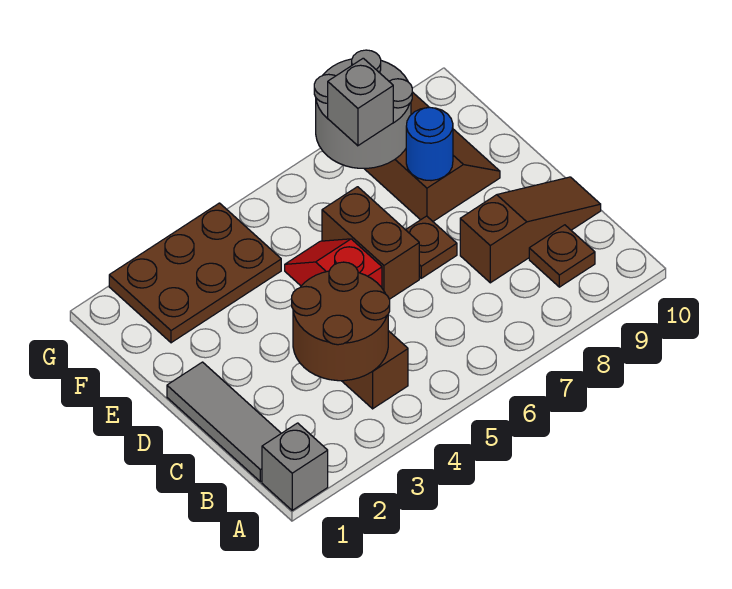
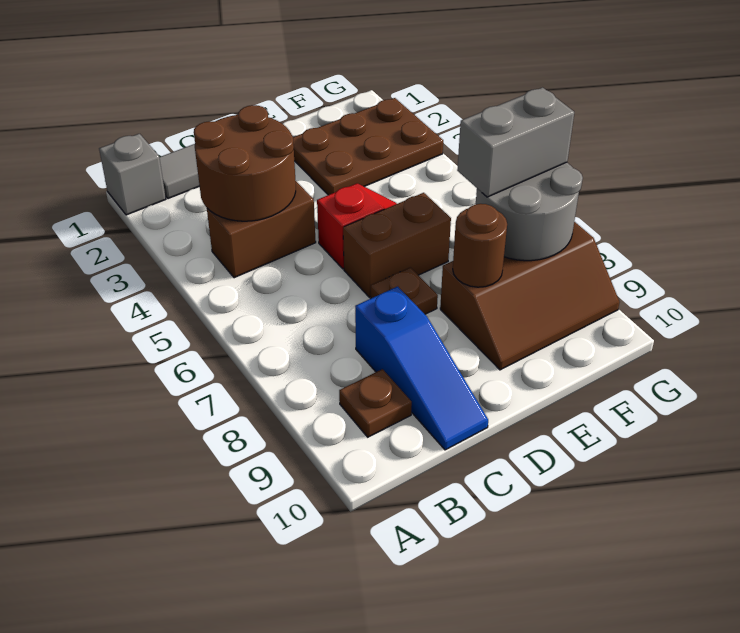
brown 1x3 slope [460,177,601,283] -> blue 1x3 slope [355,286,488,450]
blue 1x1 round brick [406,107,453,181] -> brown 1x1 round brick [453,204,507,287]
brown 2x3 plate [109,203,281,343] -> brown 2x3 plate turned to [293,98,443,195]
grey 1x1 brick [328,58,393,146] -> grey 1x2 brick [457,88,574,197]

